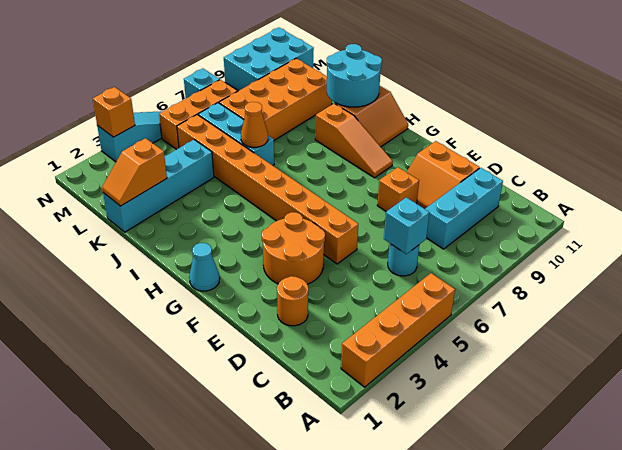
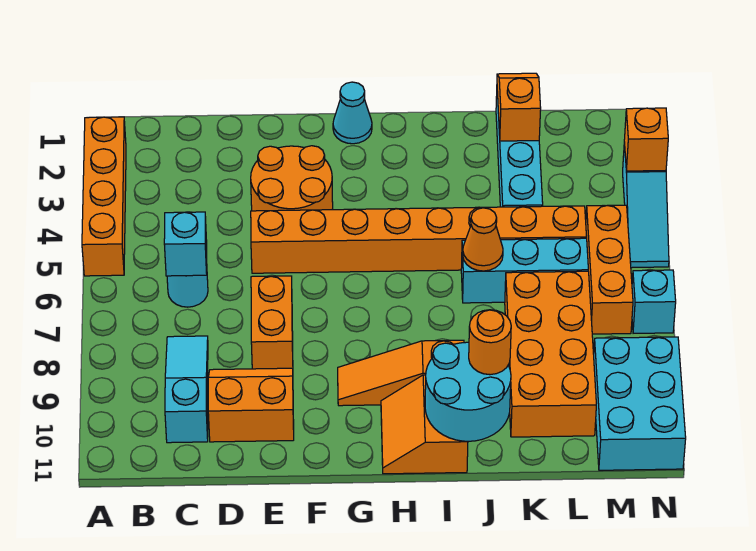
cyan 1x3 brick [425,168,503,249] -> cyan 1x3 slope [165,336,208,443]
orange 1x1 round brick [277,276,308,326] -> orange 1x1 round brick moved to [469,310,511,375]
orange 1x1 brick [377,167,419,211] -> orange 1x2 brick [251,276,293,369]

